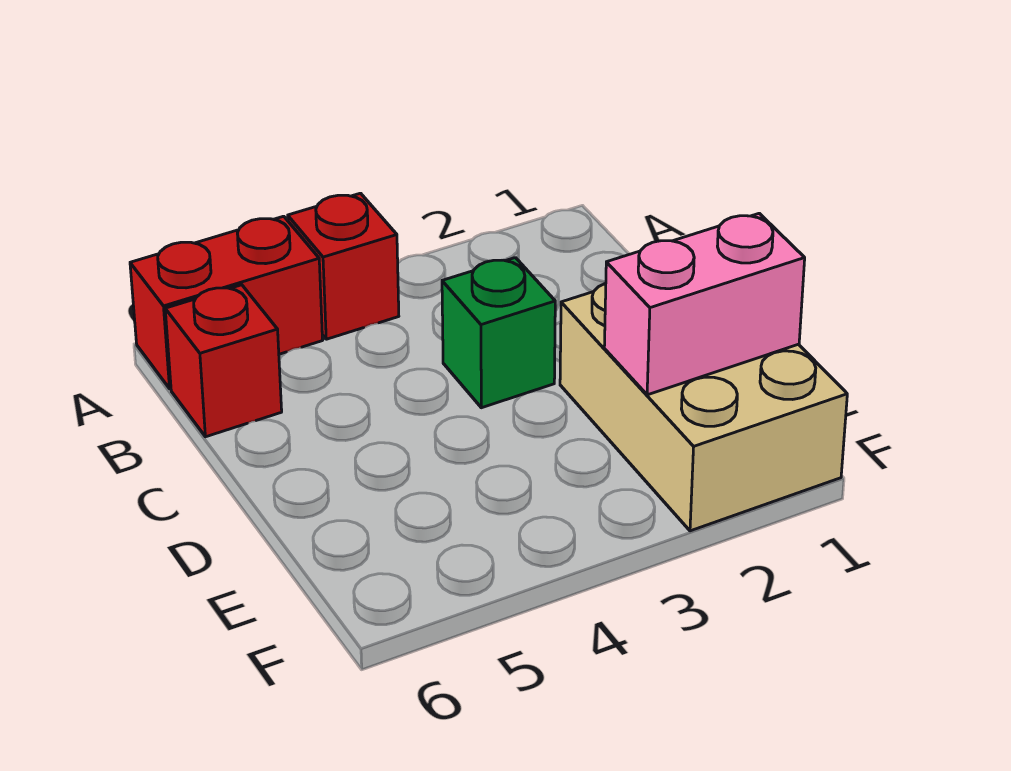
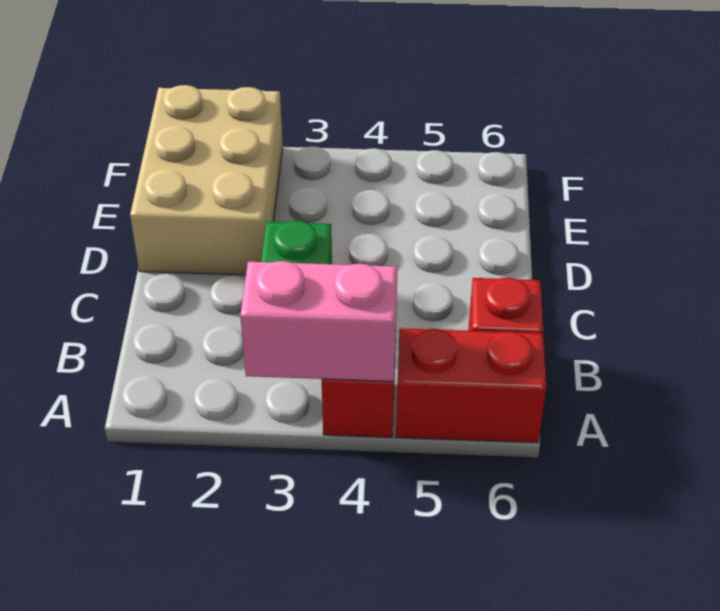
pink 1x2 brick [604,213,805,395] -> pink 1x2 brick moved to [240,261,398,381]

